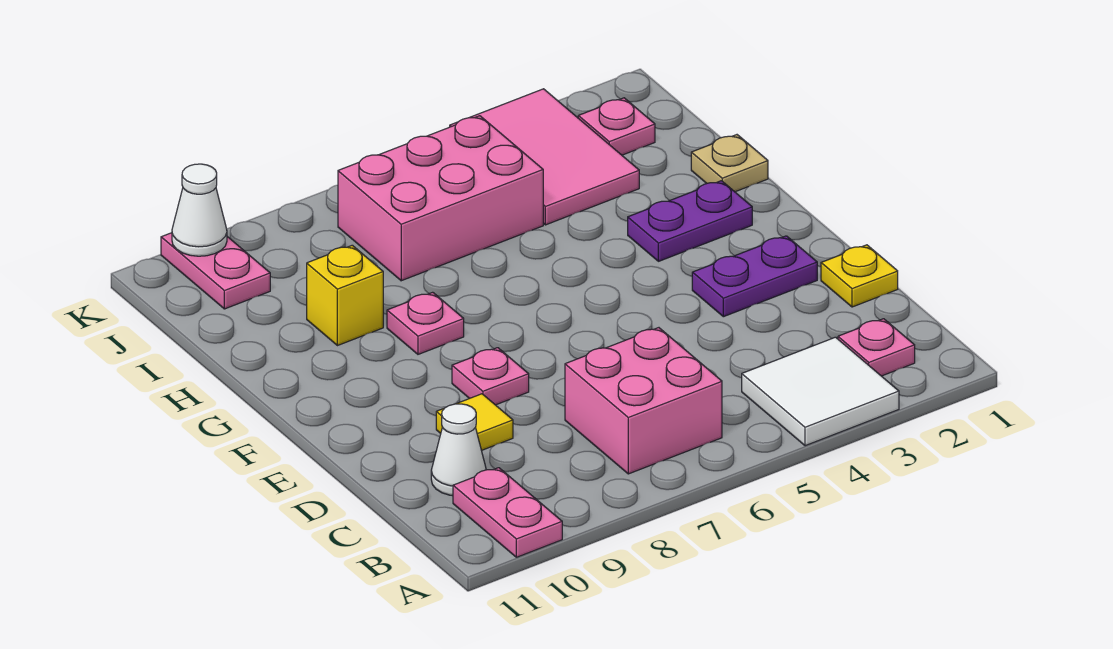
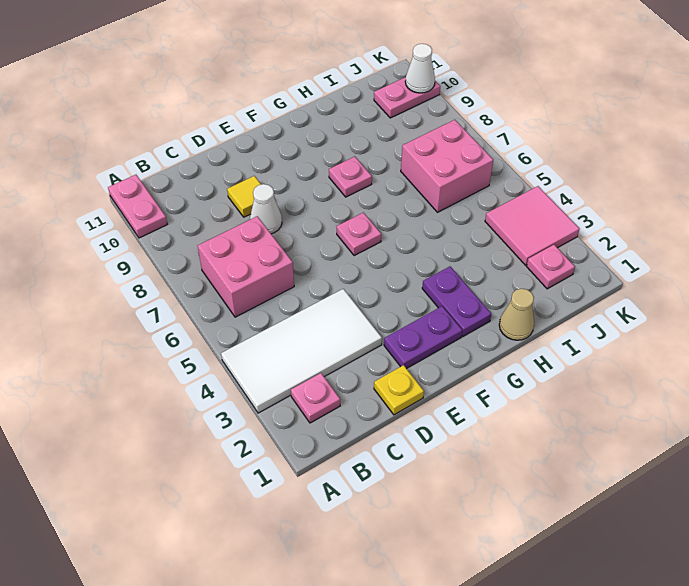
white 2x2 tile [742,337,899,446] -> white 2x4 tile [221,289,382,413]
pink 1x2 plate [453,468,562,557] -> pink 1x2 plate turned to [108,175,167,238]
white 1x1 cone [431,404,486,496] -> white 1x1 cone moved to [250,184,282,234]
purple 1x2 plate [692,236,817,317] -> purple 1x2 plate turned to [384,306,462,369]
pink 1x1 plate [452,348,529,405] -> pink 1x1 plate moved to [336,213,381,256]
tan 1x1 plate [691,135,768,192] -> tan 1x1 cone [499,289,534,340]
yellow 1x1 brick [307,245,383,346] -> none
pink 2x3 tile [450,89,639,225] -> pink 2x2 tile [485,186,580,265]
pink 2x3 brick [338,116,543,281] -> pink 2x2 brick [401,120,493,212]

